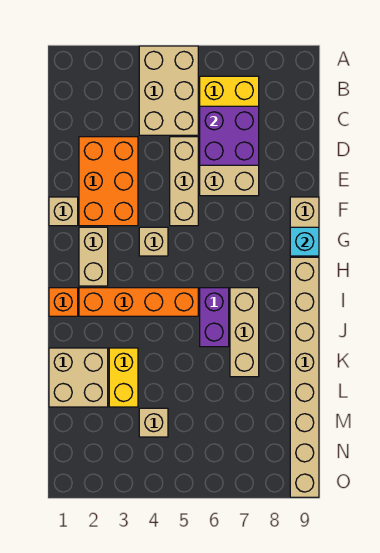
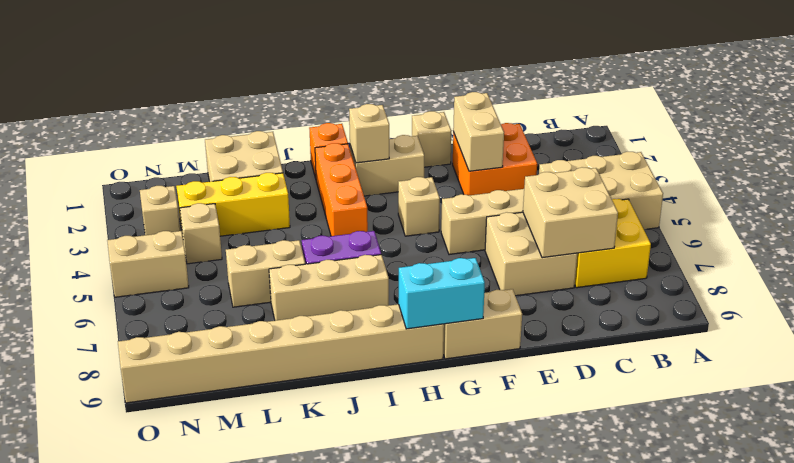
purple 2x2 brick [200,106,259,165] -> tan 2x2 brick [523,167,618,258]
orange 2x3 brick [79,137,138,226] -> orange 2x2 brick [453,123,537,195]
none -> tan 1x2 brick [453,92,504,171]
cyan 1x1 brick [290,227,319,256] -> cyan 1x2 brick [399,258,485,329]
none -> tan 1x1 brick [349,104,389,163]
orange 1x4 brick [79,288,198,316] -> orange 1x3 brick [315,143,368,236]
yellow 1x2 brick [109,348,138,407] -> yellow 1x3 brick [176,173,290,236]
none -> tan 1x2 brick [226,240,305,307]
none -> tan 1x1 brick [140,186,180,235]
none -> tan 1x2 brick [107,231,189,297]

